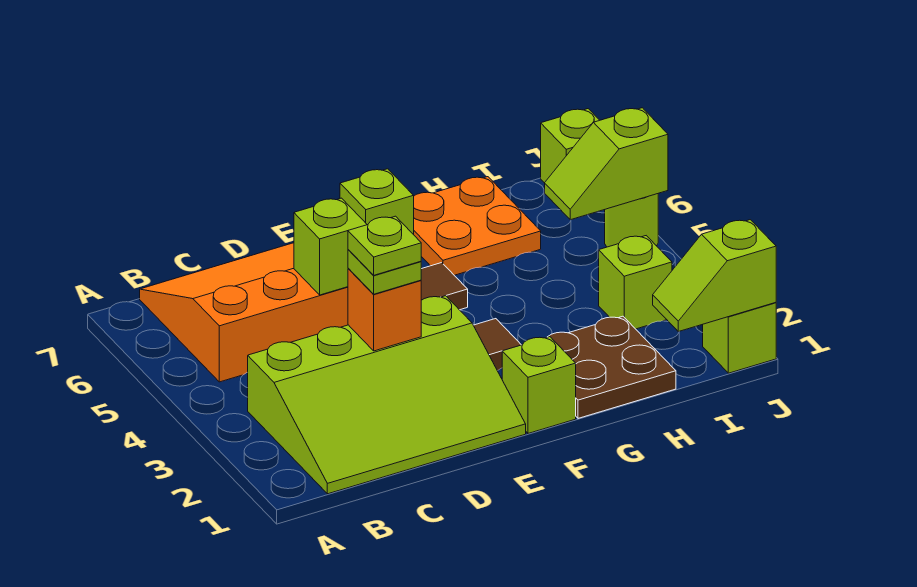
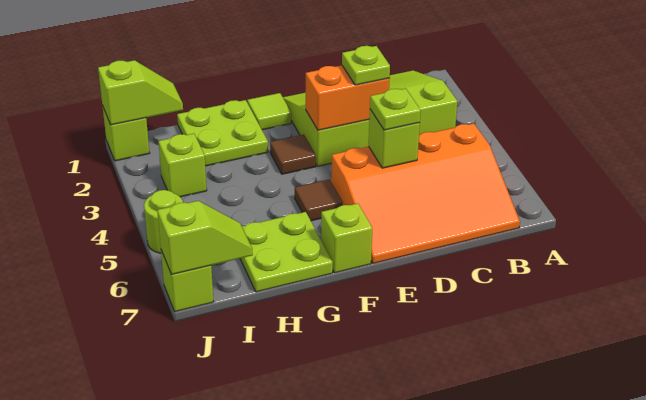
orange 1x1 brick [348,268,421,351] -> orange 1x2 brick [306,65,390,130]
lime 1x1 plate [348,216,421,275] -> lime 1x1 plate moved to [370,88,421,130]
lime 1x1 brick [502,337,576,433] -> lime 1x1 tile [247,93,291,130]
brown 2x2 plate [548,316,676,418] -> lime 2x2 plate [177,100,268,166]
orange 2x2 plate [414,177,541,275] -> lime 2x2 plate [240,212,333,292]
lime 1x2 slope [545,108,668,220] -> lime 1x2 slope moved to [157,201,253,275]

